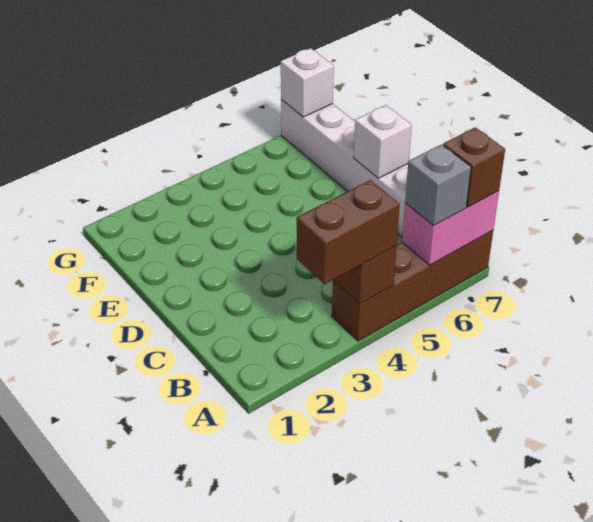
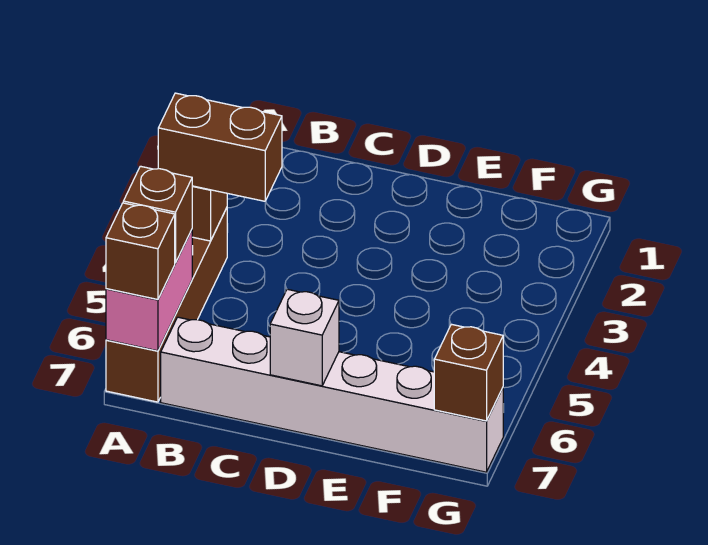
brown 1x2 brick [297,180,400,284] -> brown 1x2 brick turned to [158,93,282,201]
grey 1x1 brick [405,144,471,225] -> brown 1x1 brick [123,166,192,263]
white 1x1 brick [281,48,334,117] -> brown 1x1 brick [434,324,503,421]

